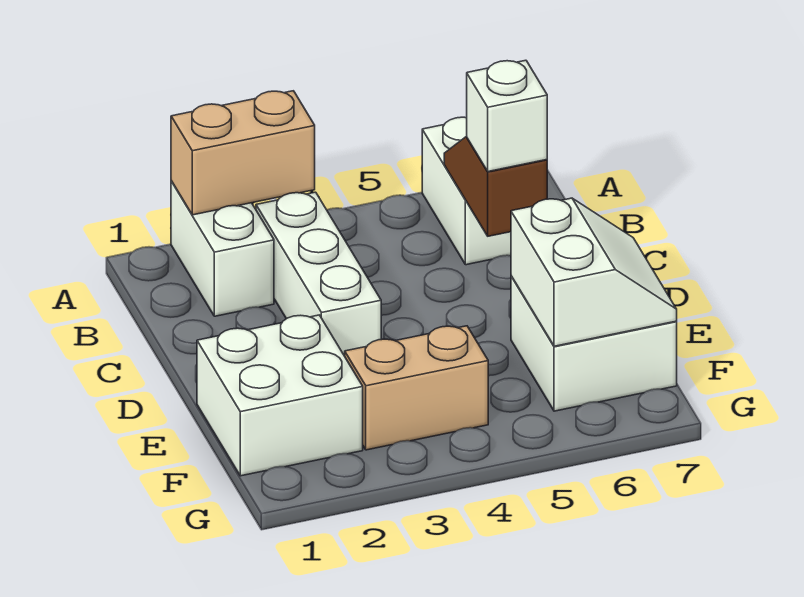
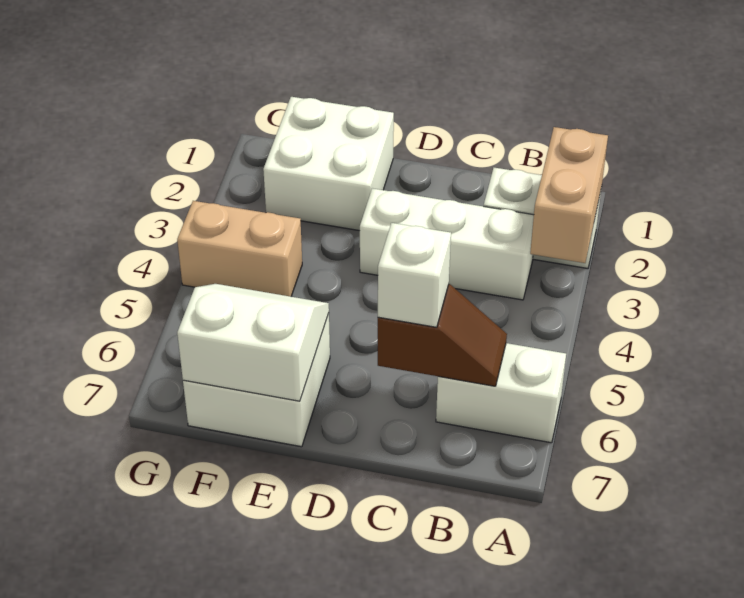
white 2x2 slope [511,198,677,346] -> white 2x2 slope turned to [177,284,329,401]
tan 1x2 brick [345,326,488,450] -> tan 1x2 brick turned to [177,201,302,297]

